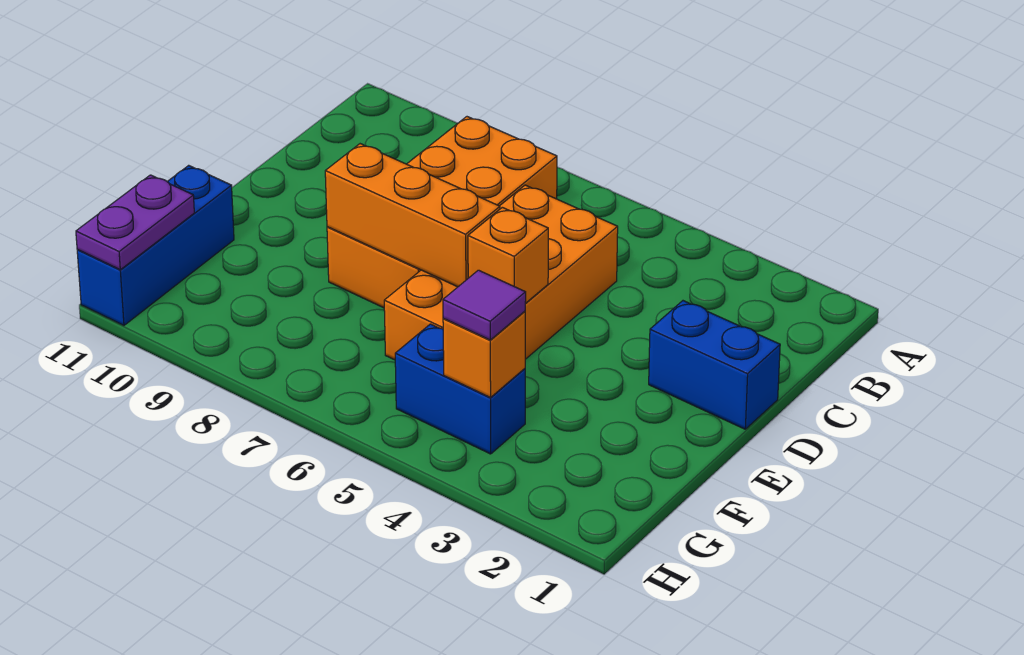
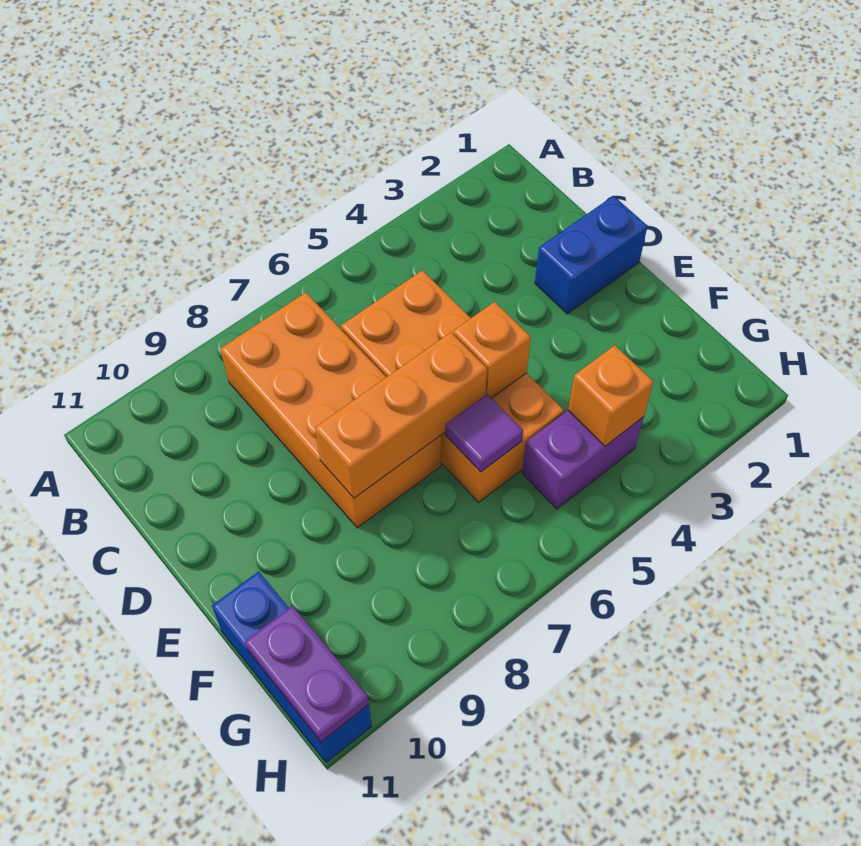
blue 1x2 brick [395,324,525,454] -> purple 1x2 brick [522,411,644,509]
purple 1x1 tile [443,270,526,340] -> purple 1x1 tile moved to [445,394,523,472]

